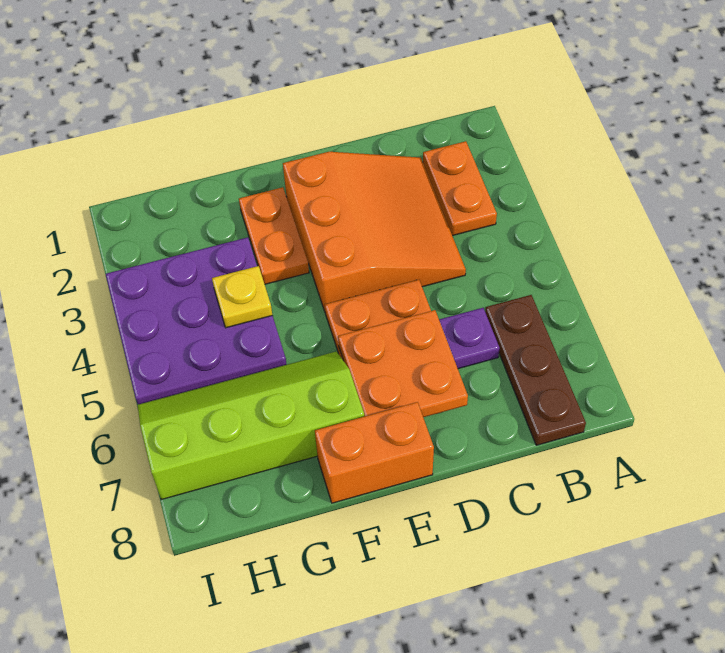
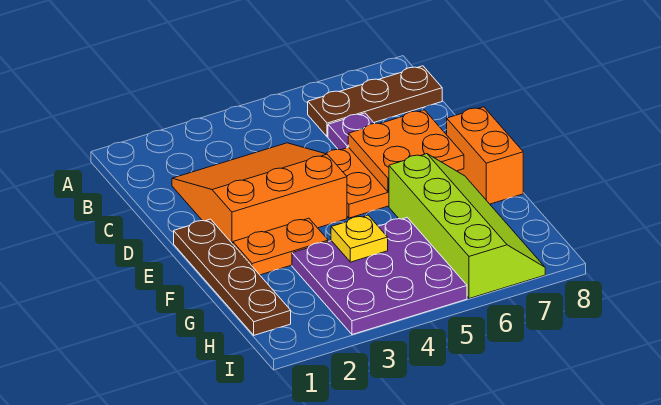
orange 1x2 plate [423,141,497,236] -> none
none -> brown 1x4 plate [174,219,291,335]
lime 2x4 slope [138,351,364,500] -> lime 2x4 slope turned to [389,154,545,299]

